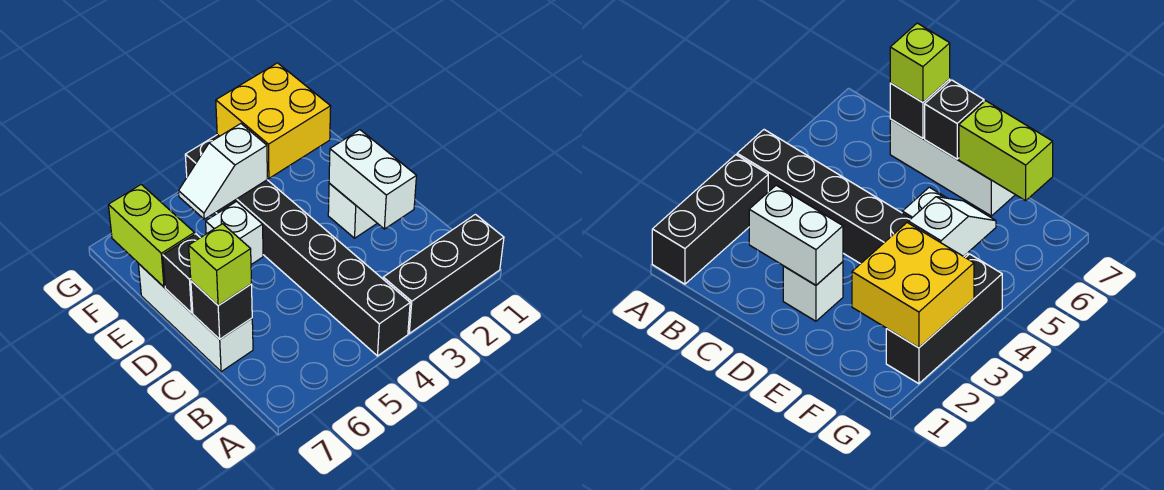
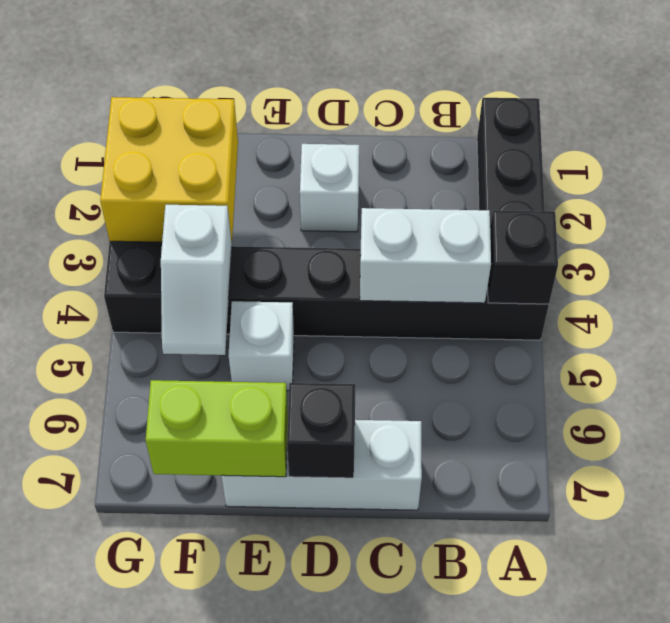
white 1x2 brick [329,130,416,229] -> white 1x2 brick moved to [360,208,491,303]
black 1x1 brick [191,281,252,339] -> black 1x1 brick moved to [488,210,558,304]
lime 1x1 brick [189,224,251,305] -> none

